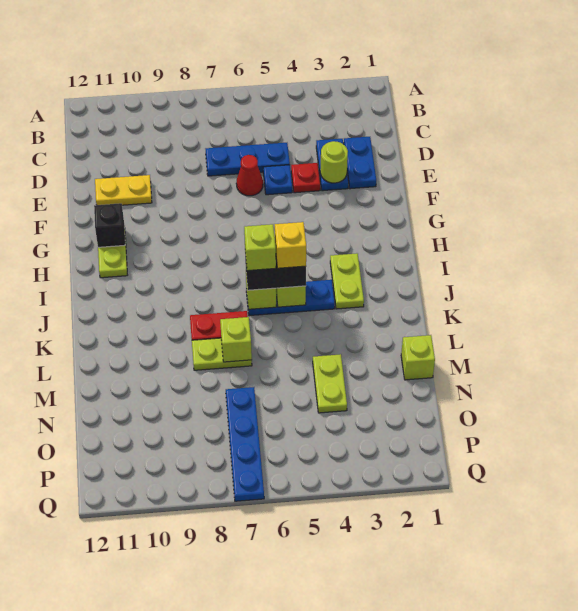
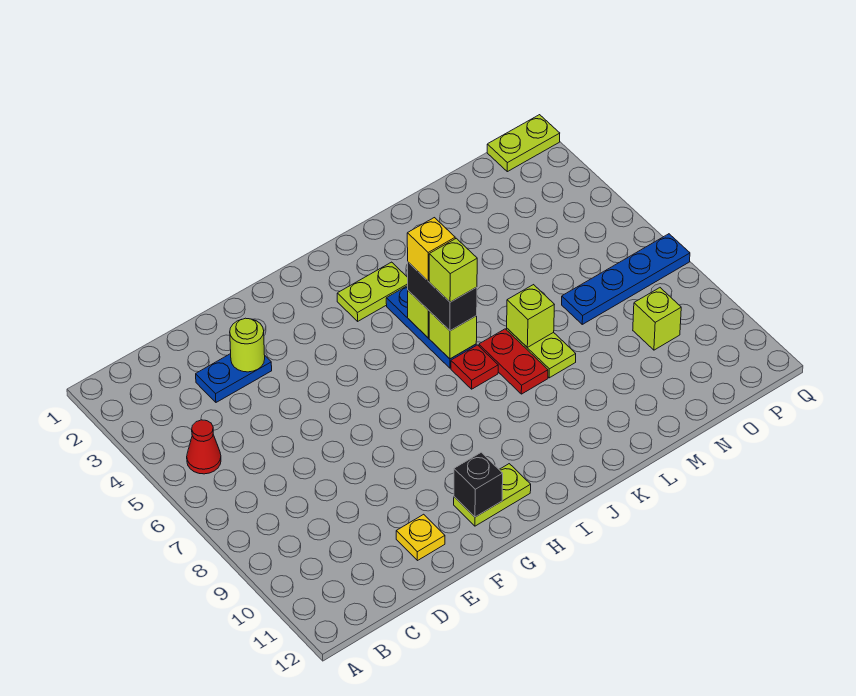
blue 1x2 plate [344,137,376,189] -> none
blue 1x3 plate [206,143,290,176] -> none
red 1x1 plate [291,163,320,193] -> red 1x1 plate moved to [451,345,498,389]
blue 1x1 plate [263,165,292,195] -> none
red 1x1 cone [236,155,263,196] -> red 1x1 cone moved to [187,420,221,474]
yellow 1x2 plate [95,175,152,205] -> yellow 1x1 plate [396,514,445,561]
lime 1x1 brick [401,335,435,380] -> lime 1x1 brick moved to [633,288,681,350]
lime 1x2 plate [313,354,347,413] -> lime 1x2 plate moved to [487,115,560,172]

